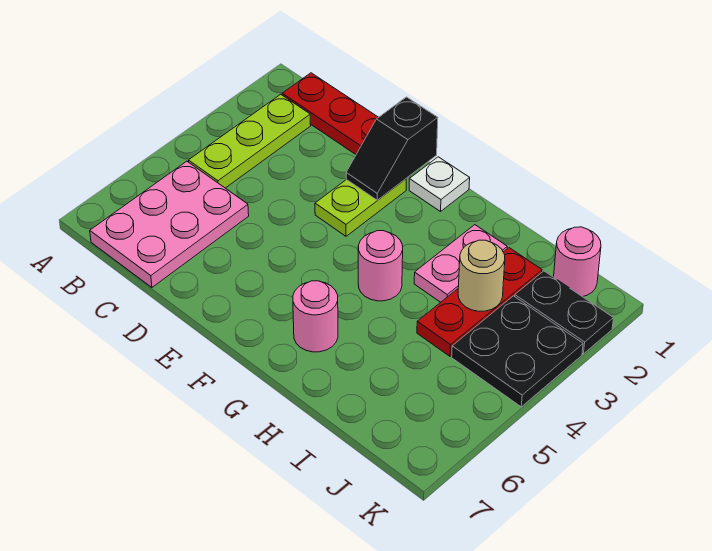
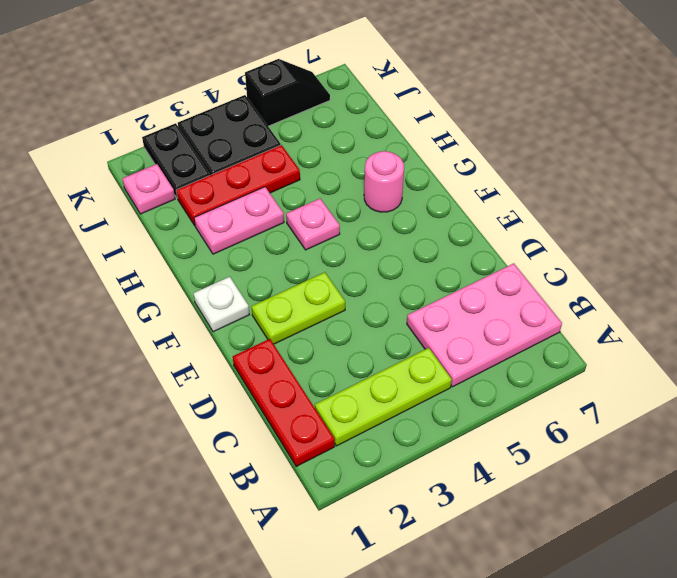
black 1x2 slope [346,97,438,200] -> black 1x2 slope moved to [245,59,330,126]
pink 1x1 round brick [358,231,403,301] -> pink 1x1 plate [286,199,340,250]
tan 1x1 round brick [458,240,505,311] -> none
pink 1x1 round brick [554,227,601,297] -> pink 1x1 plate [122,164,175,214]

